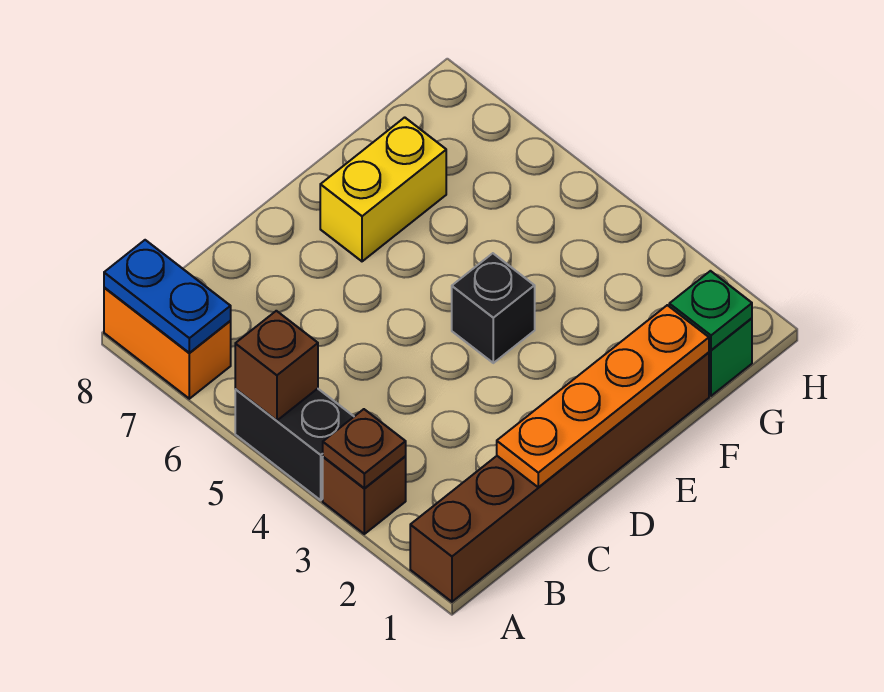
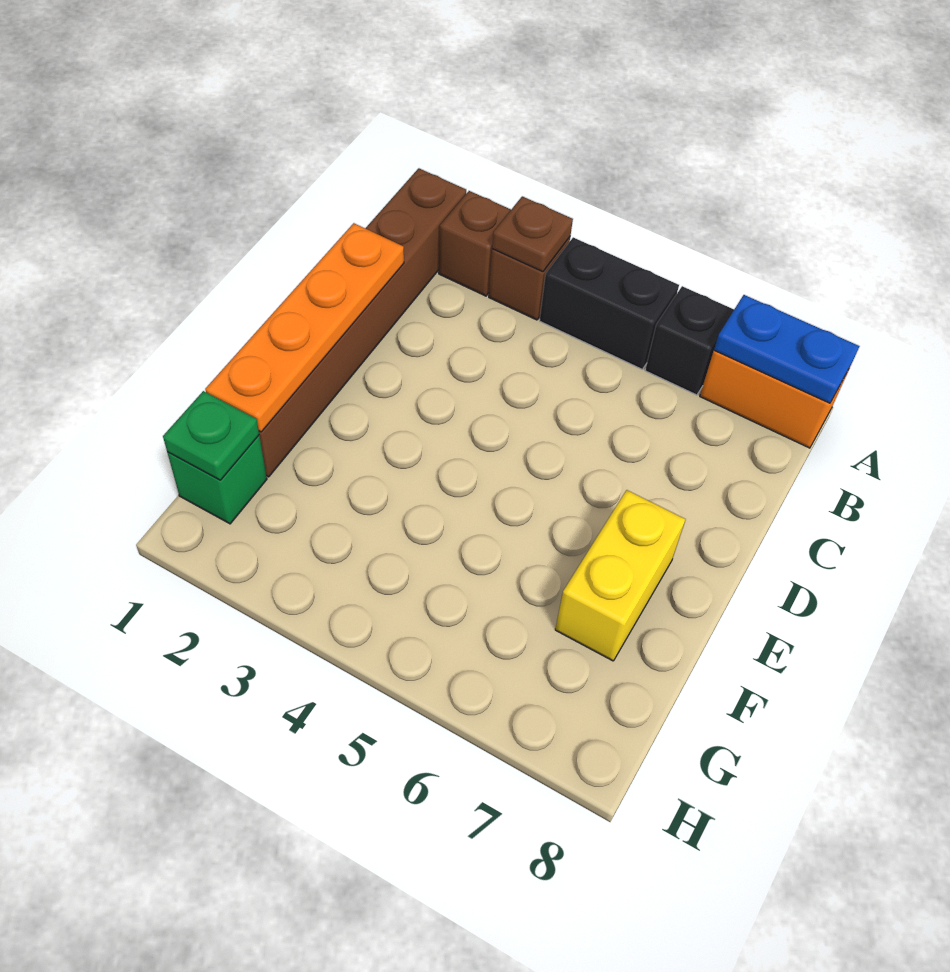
brown 1x1 brick [235,311,318,421] -> brown 1x1 brick moved to [439,191,511,296]
black 1x1 brick [452,253,535,363] -> black 1x1 brick moved to [645,286,734,395]

